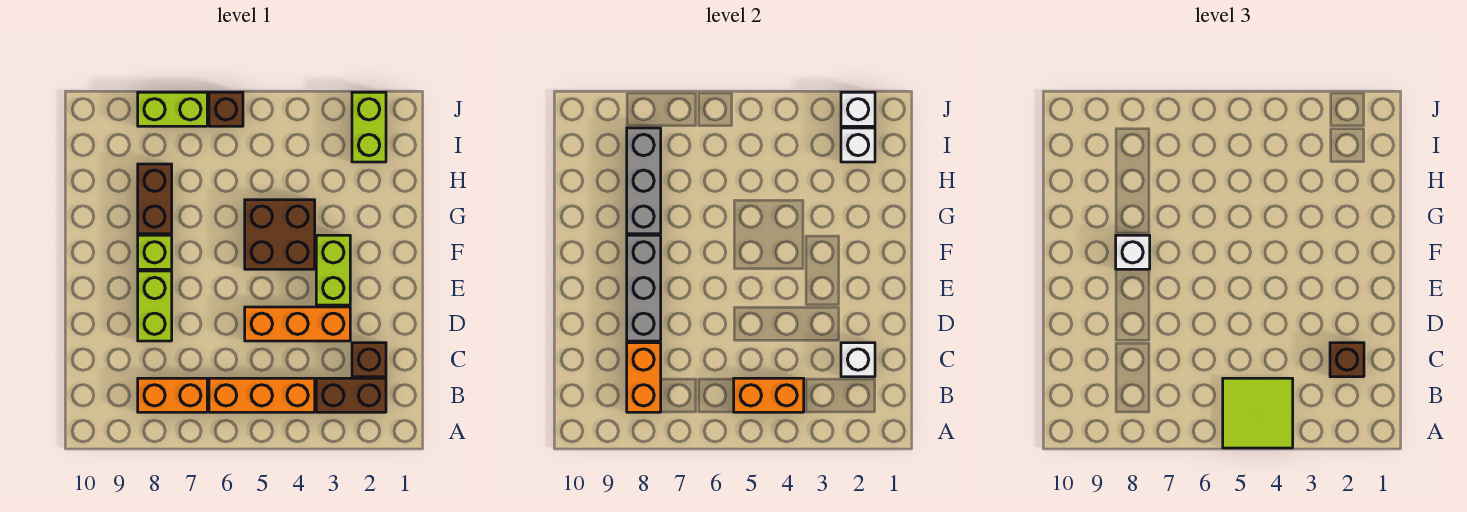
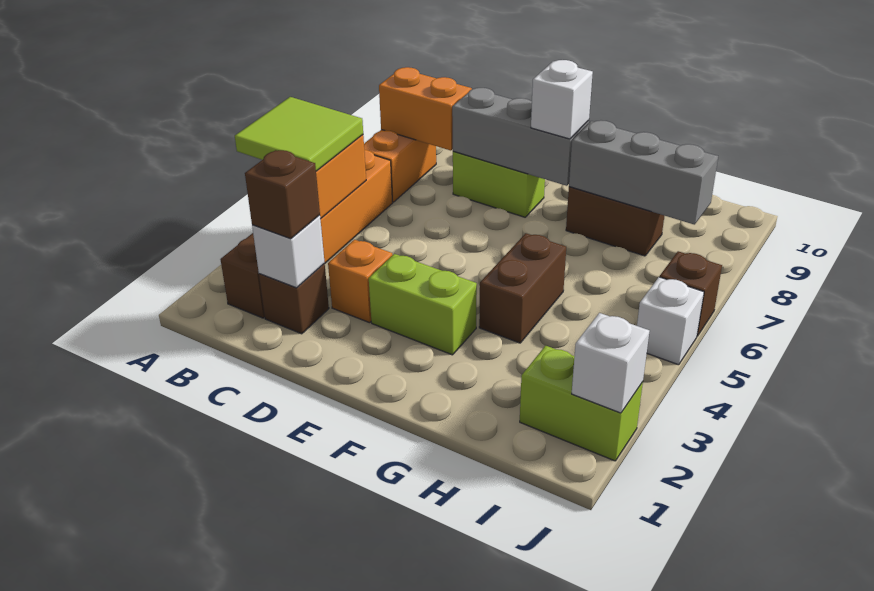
orange 1x3 brick [245,307,350,341] -> orange 1x1 brick [328,240,392,323]
brown 2x2 brick [245,200,315,269] -> brown 1x2 brick [479,233,566,343]
lime 1x1 brick [138,235,172,269] -> none
white 1x1 brick [841,128,875,162] -> white 1x1 brick moved to [637,277,704,365]
lime 1x2 brick [138,92,207,126] -> none

